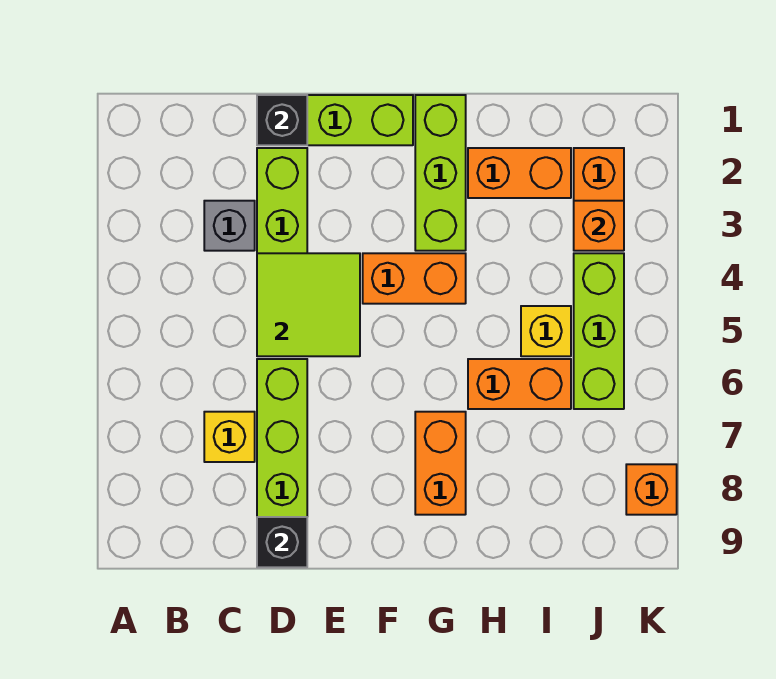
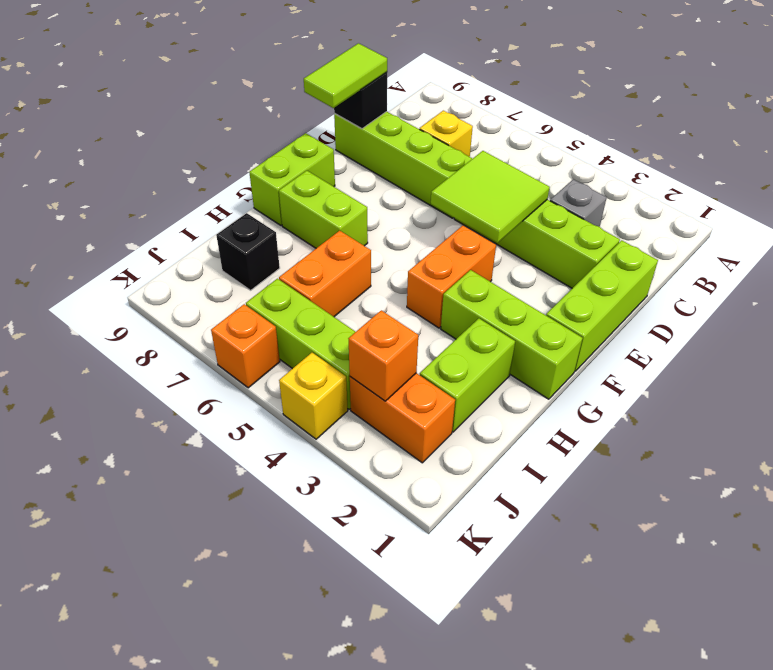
black 1x1 brick [257,95,307,145] -> black 1x1 brick moved to [216,213,280,290]
none -> lime 1x2 tile [304,43,387,108]
none -> lime 1x2 brick [249,133,335,225]
orange 1x2 brick [415,412,466,515] -> lime 1x2 brick [279,171,368,248]
orange 1x2 brick [468,148,571,198] -> lime 1x2 brick [420,318,515,432]
yellow 1x1 brick [521,306,571,356] -> yellow 1x1 brick moved to [279,353,348,439]
orange 1x1 brick [626,464,677,515] -> orange 1x1 brick moved to [211,304,280,388]

